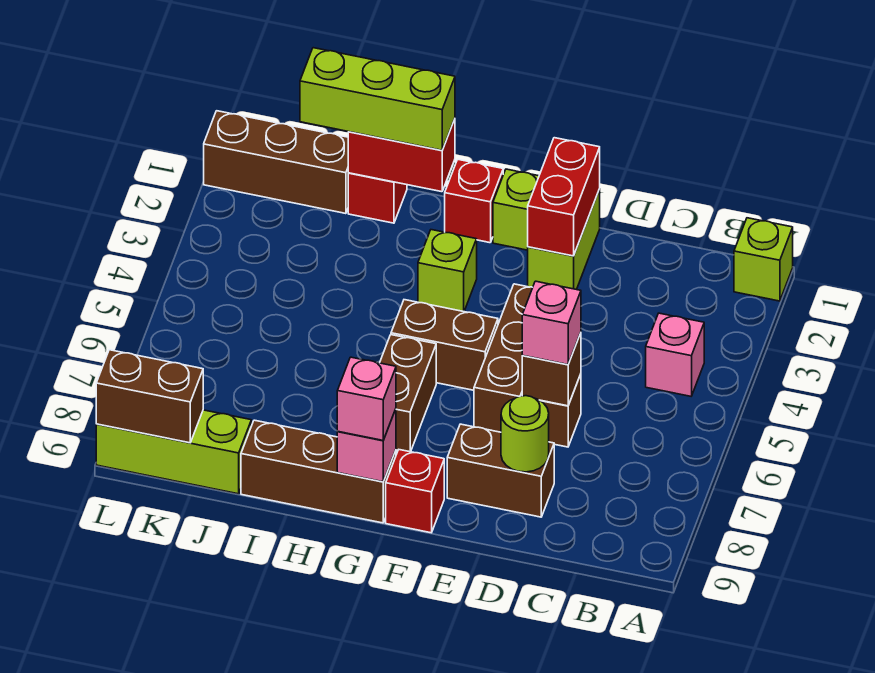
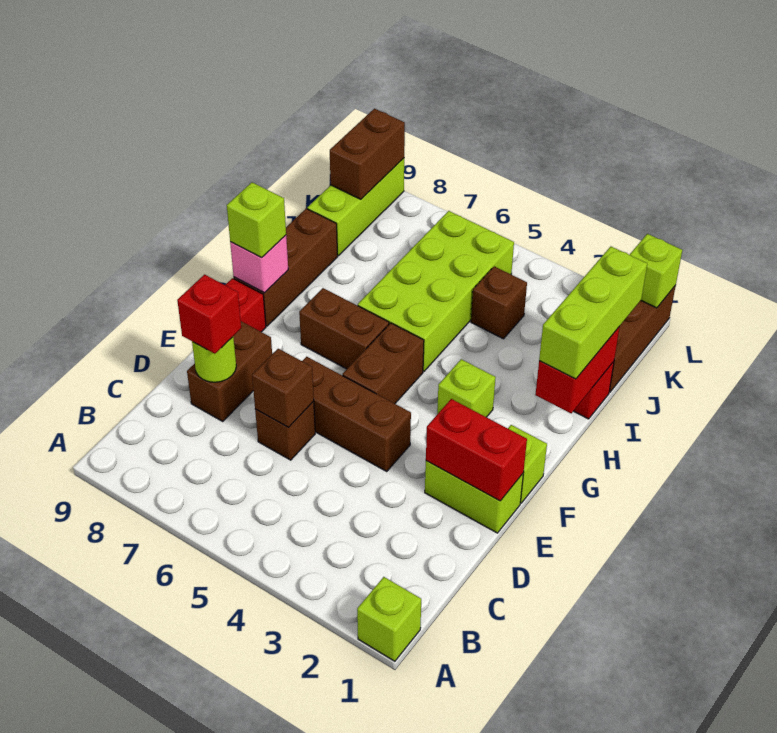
pink 1x1 brick [646,313,704,396] -> none
pink 1x1 brick [522,281,581,365] -> none
red 1x1 brick [445,160,503,243] -> red 1x1 brick moved to [177,275,241,354]
pink 1x1 brick [337,357,396,440] -> lime 1x1 brick [227,183,286,258]
none -> lime 2x4 brick [358,211,514,371]
none -> brown 1x1 brick [471,266,527,339]
none -> lime 1x1 brick [630,234,682,308]

